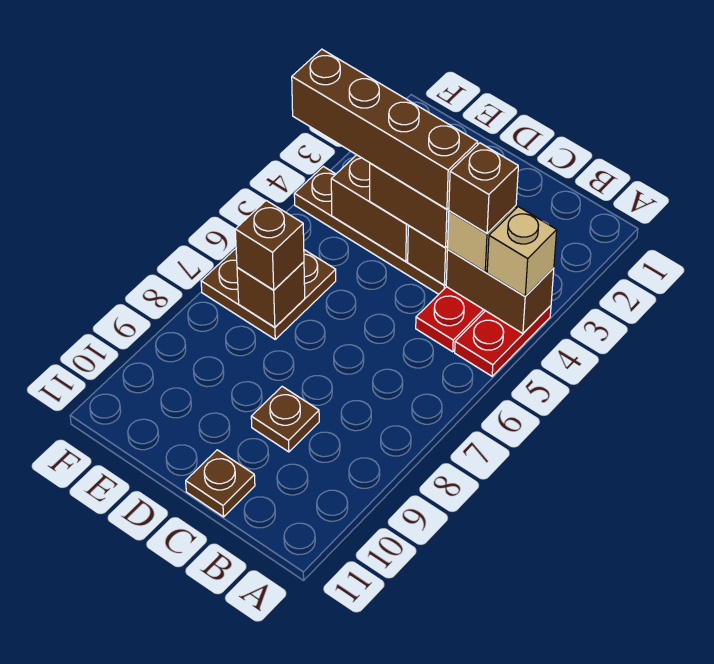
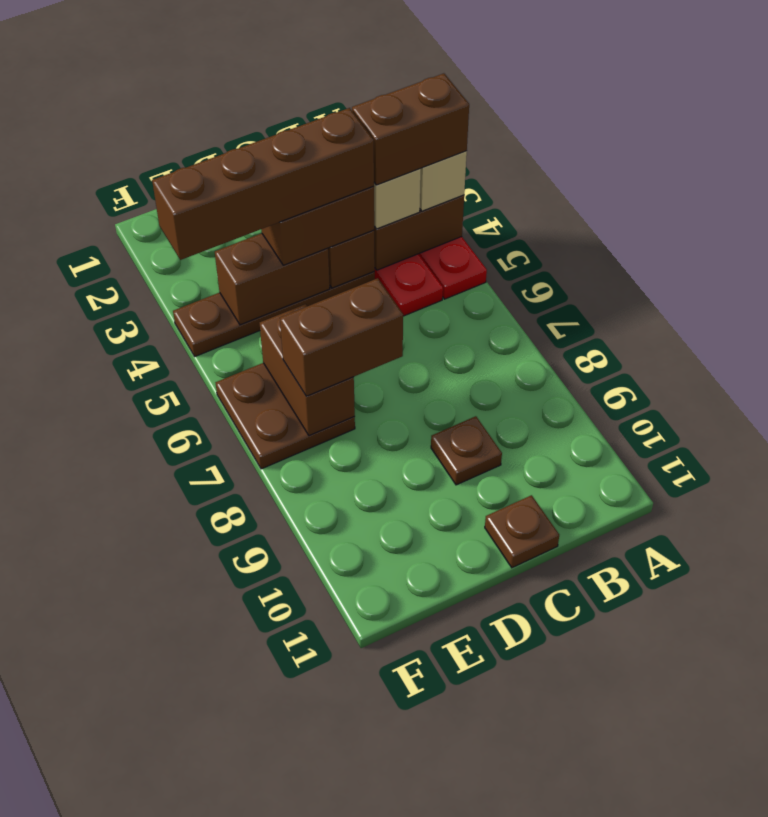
brown 1x1 brick [449,143,518,233] -> brown 1x2 brick [352,73,469,185]
brown 1x1 brick [237,262,305,327] -> brown 1x2 brick [260,304,355,436]
brown 1x1 brick [235,201,304,290] -> brown 1x2 brick [280,278,403,396]

